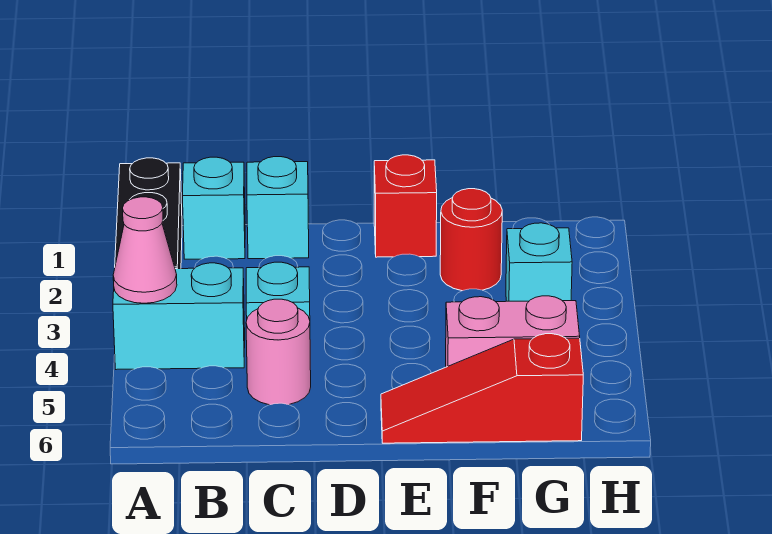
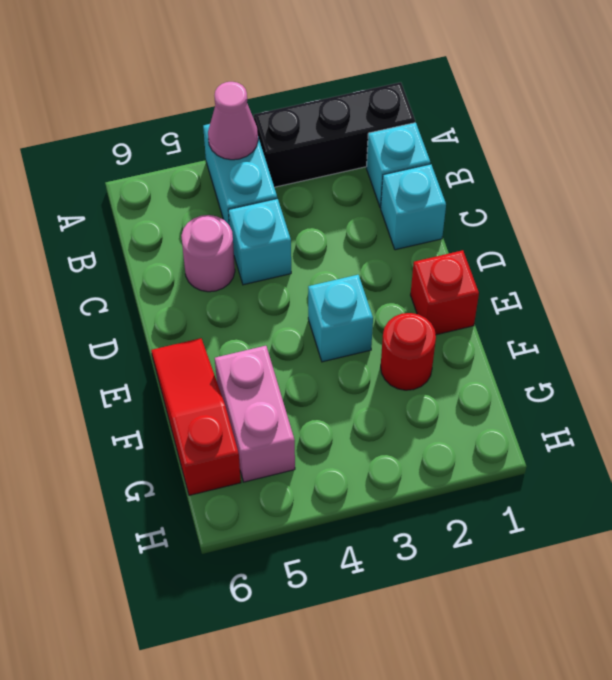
cyan 1x1 brick [506,223,572,301] -> cyan 1x1 brick moved to [308,275,373,362]

